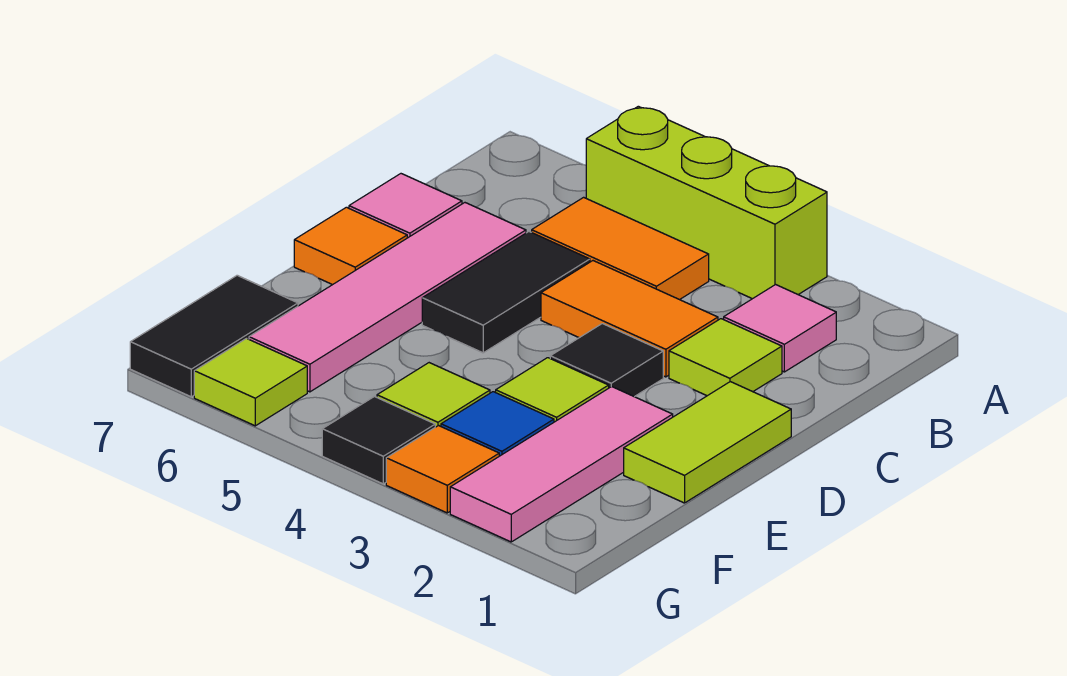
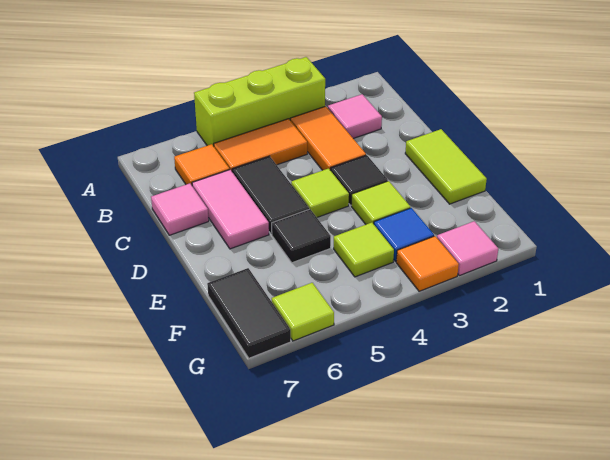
lime 1x1 tile [669,319,782,396] -> lime 1x1 tile moved to [291,169,349,217]
orange 1x2 tile [541,261,718,377] -> orange 1x2 tile turned to [290,106,366,170]
pink 1x4 tile [249,203,526,392] -> pink 1x2 tile [192,170,269,249]
orange 1x1 tile [294,207,407,285] -> orange 1x1 tile moved to [174,144,230,185]
pink 1x3 tile [450,387,673,542] -> pink 1x1 tile [437,221,498,276]
black 1x1 tile [322,397,435,484] -> black 1x1 tile moved to [272,209,331,263]

